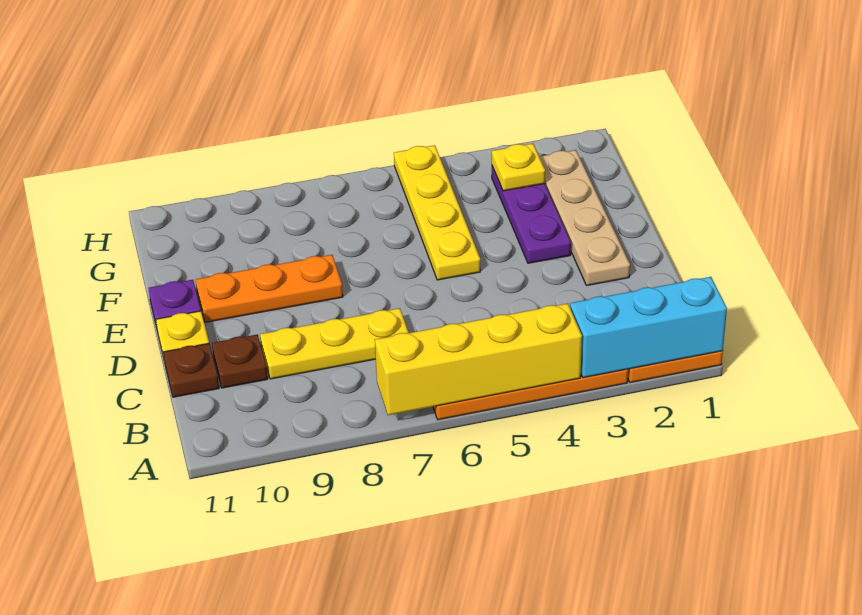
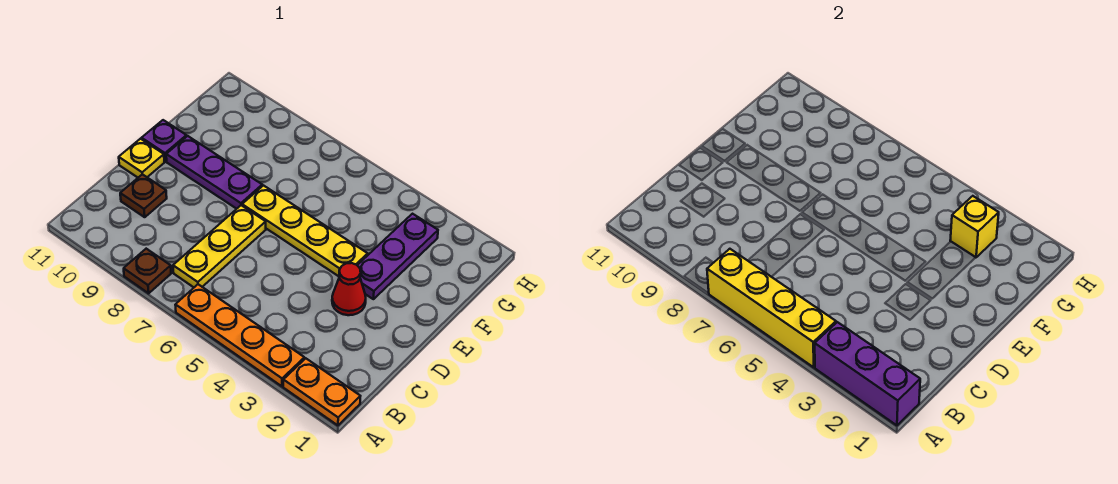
cyan 1x3 brick [570,277,727,378] -> purple 1x3 brick [815,322,920,425]
yellow 1x3 plate [260,308,409,379] -> yellow 1x3 plate turned to [173,205,266,287]
brown 1x1 plate [163,343,219,397] -> brown 1x1 plate moved to [124,249,171,293]
tan 1x4 plate [539,150,630,286] -> none
none -> red 1x1 cone [332,263,366,315]
yellow 1x4 plate [394,145,480,280] -> yellow 1x4 plate turned to [242,186,368,276]
orange 1x3 plate [196,255,343,322] -> purple 1x3 plate [166,136,262,209]
yellow 1x1 plate [492,144,545,191] -> yellow 1x1 brick [950,196,999,257]

